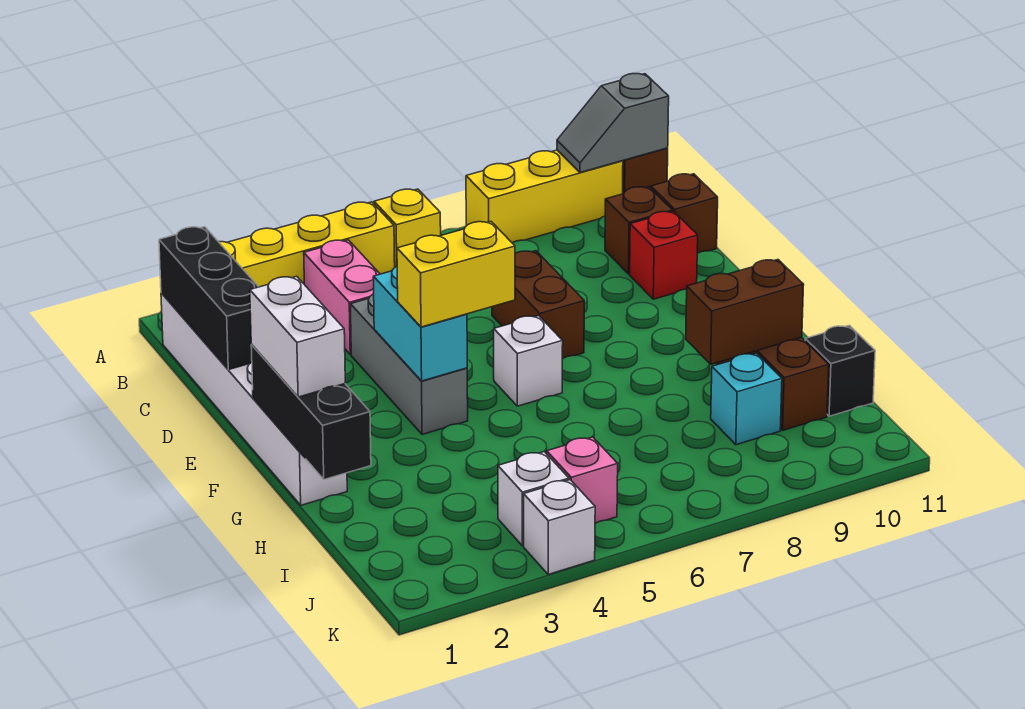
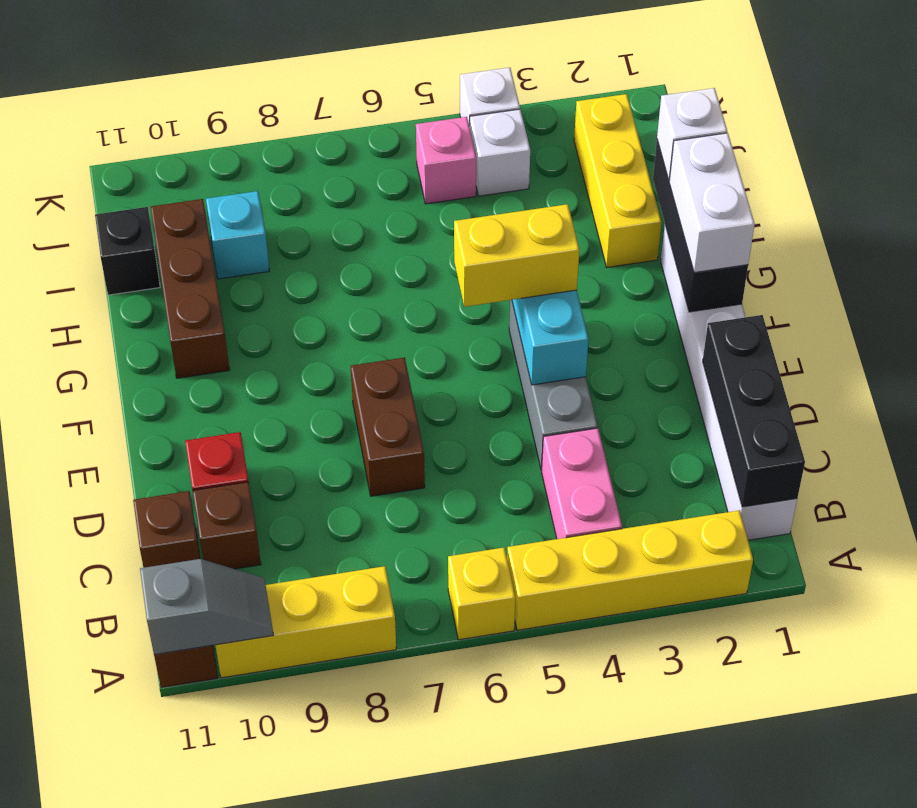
white 1x1 brick [494,316,563,406] -> white 1x1 brick moved to [657,88,727,180]
none -> yellow 1x3 brick [574,94,662,267]
brown 1x2 brick [686,260,804,364] -> none

